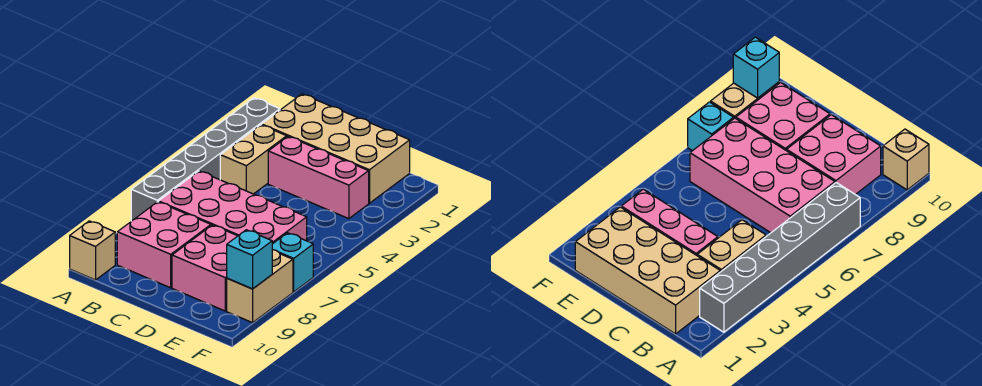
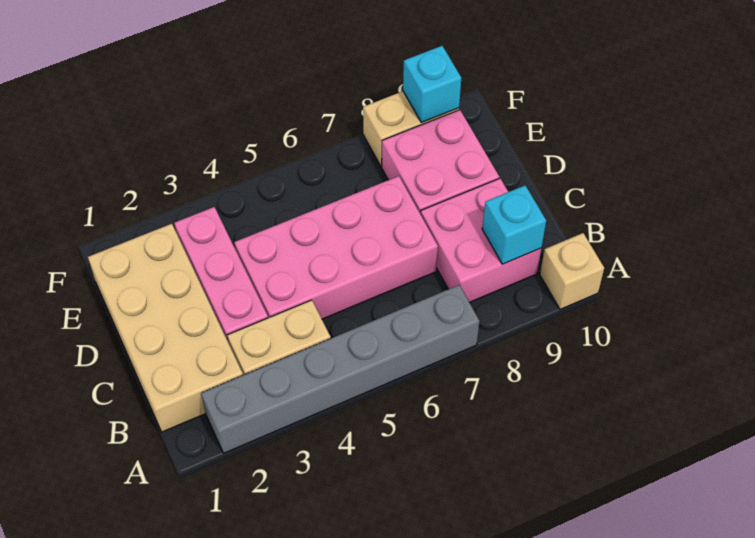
pink 2x4 brick [159,171,307,244] -> pink 2x4 brick turned to [234,176,438,319]
cyan 1x1 brick [272,233,313,292] -> cyan 1x1 brick moved to [482,185,546,264]

